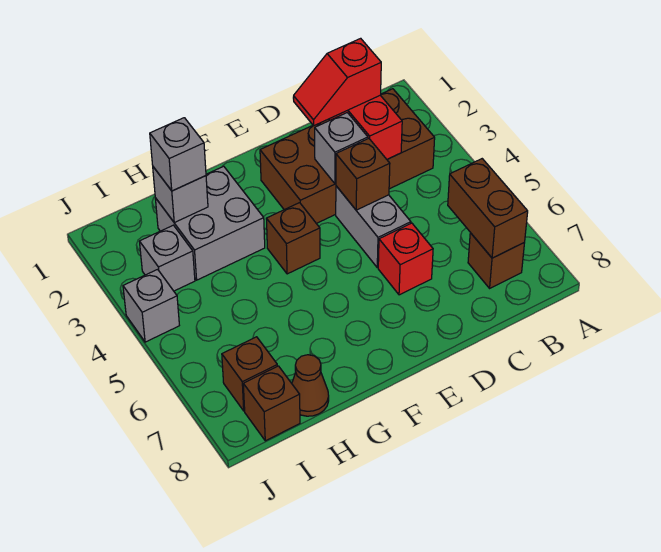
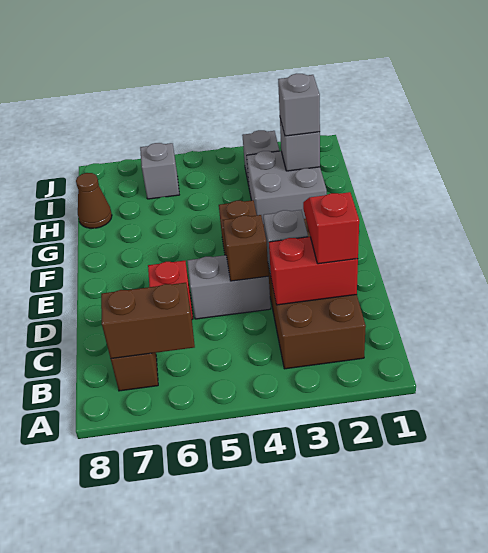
brown 1x1 brick [222,337,277,411] -> none
brown 1x1 brick [243,366,300,441] -> none
grey 1x1 brick [123,269,179,342] -> grey 1x1 brick moved to [140,143,179,199]

